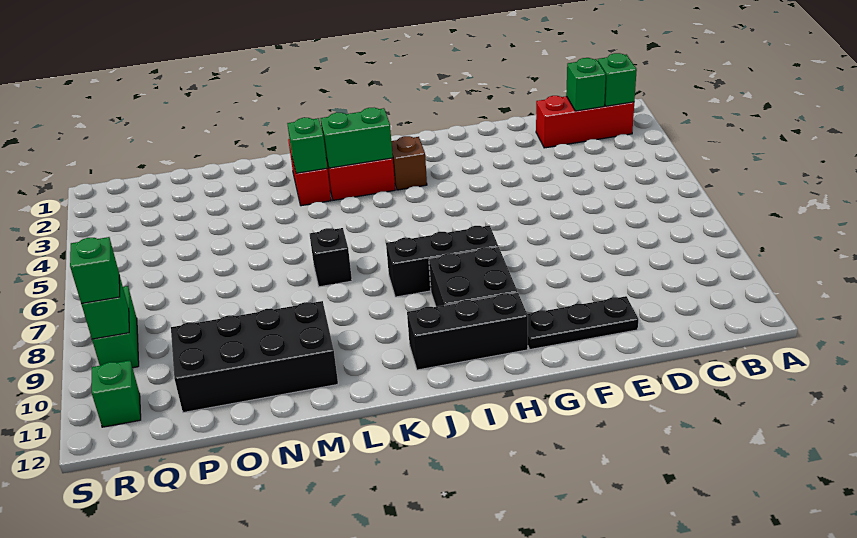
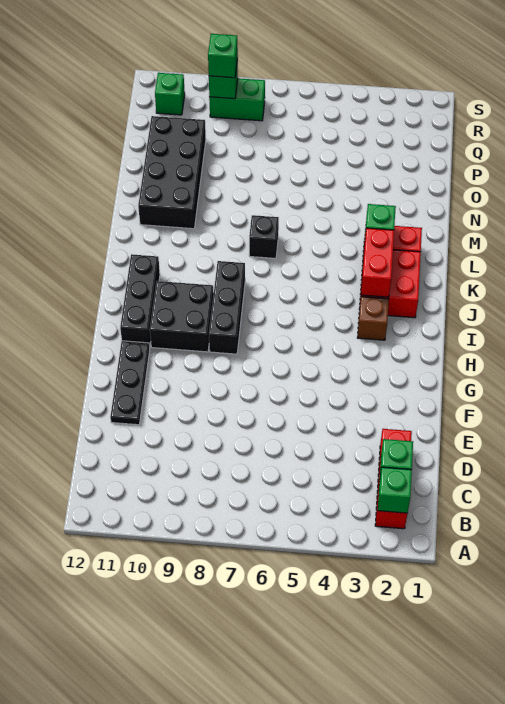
green 1x2 brick [320,108,393,168] -> red 1x2 brick [361,228,394,297]

